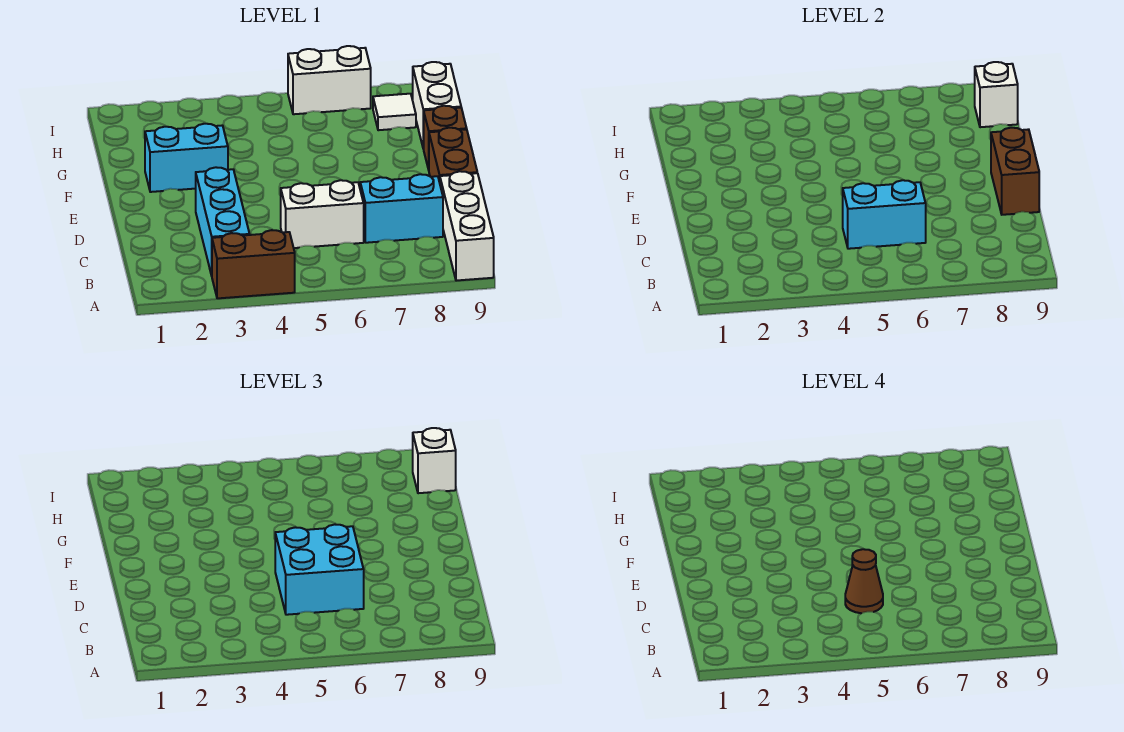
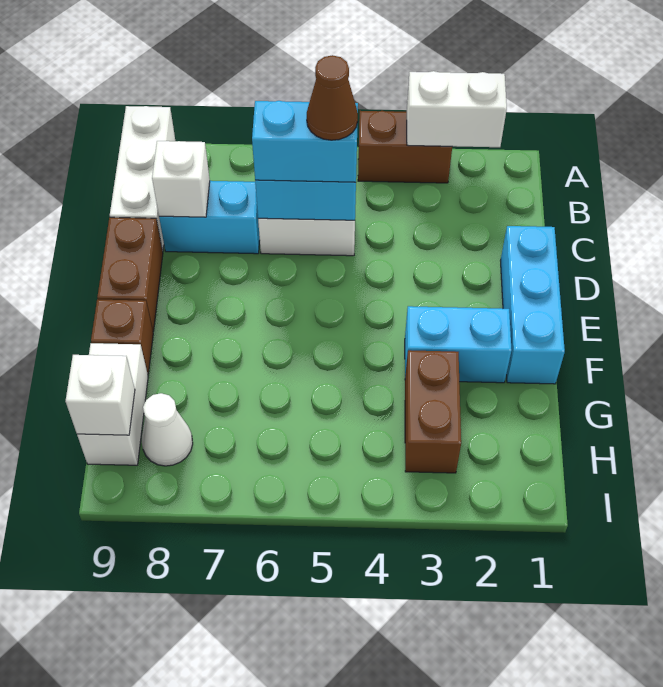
cyan 1x3 brick [196,167,250,276] -> cyan 1x3 brick moved to [501,226,565,384]
cyan 2x2 brick [275,525,364,615] -> cyan 1x2 brick [252,101,358,182]
brown 1x2 brick [991,128,1039,215] -> brown 1x2 brick moved to [405,350,461,473]
white 1x1 tile [373,94,416,130] -> white 1x1 cone [142,393,193,466]
white 1x1 brick [413,428,456,493] -> white 1x1 brick moved to [152,141,210,217]
white 1x2 brick [288,46,371,114] -> white 1x2 brick moved to [407,71,507,147]

